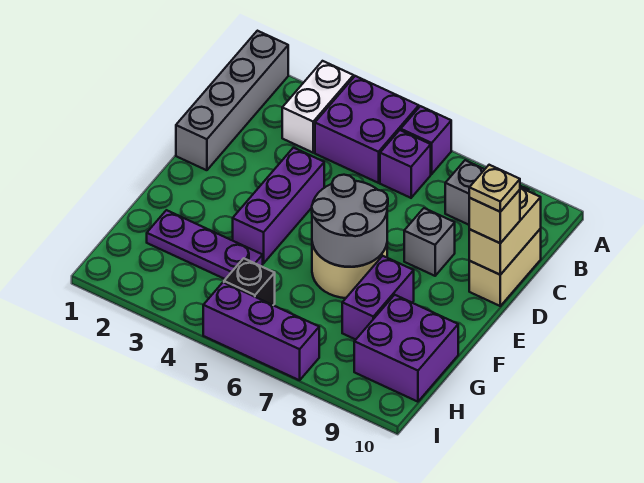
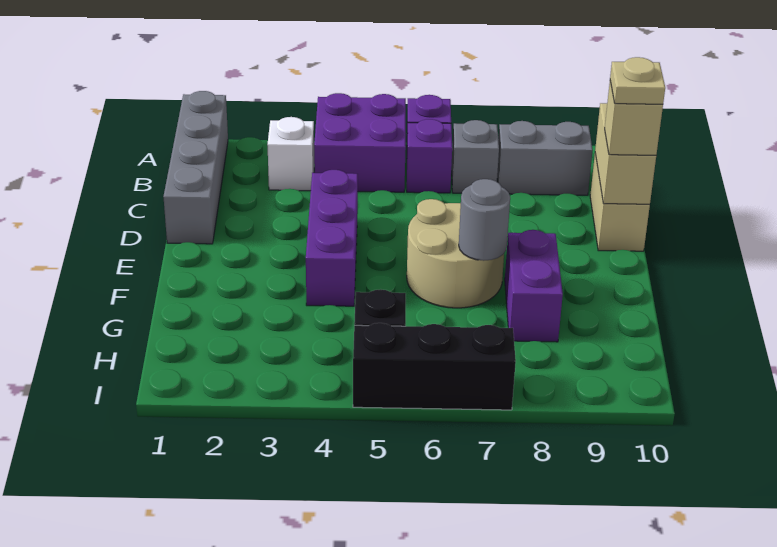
white 1x2 brick [282,61,354,153] -> white 1x1 brick [267,117,314,191]
grey 1x1 brick [404,208,455,276] -> grey 1x1 brick moved to [452,120,499,193]
grey 2x2 round brick [312,175,388,267] -> grey 1x1 round brick [459,179,510,261]
purple 1x3 plate [147,210,263,279] -> none
purple 2x2 brick [354,295,458,402] -> none
purple 1x3 brick [203,282,319,380] -> black 1x3 brick [353,323,516,410]

